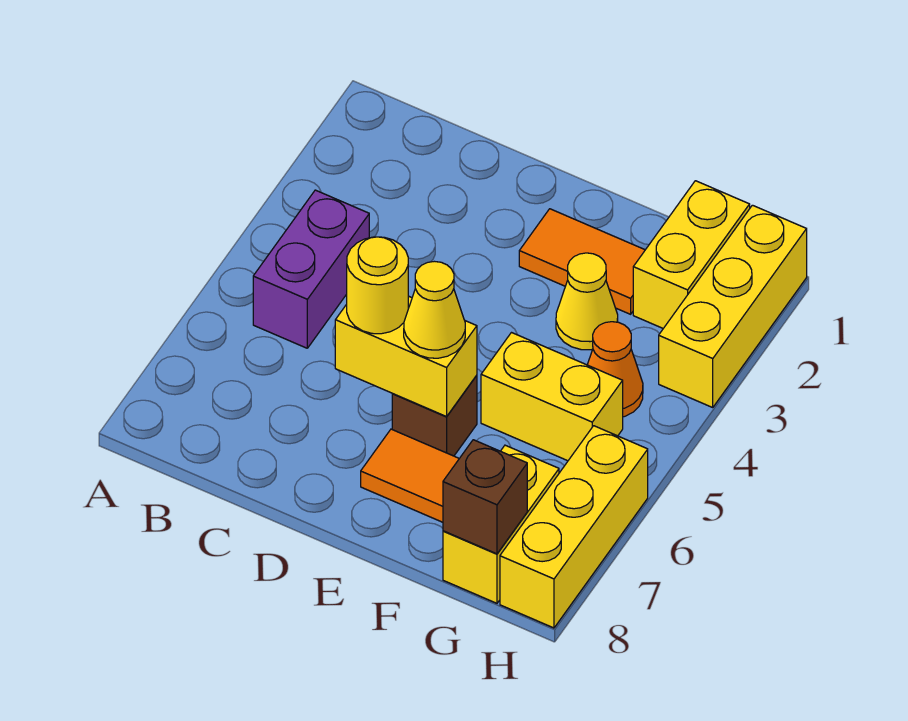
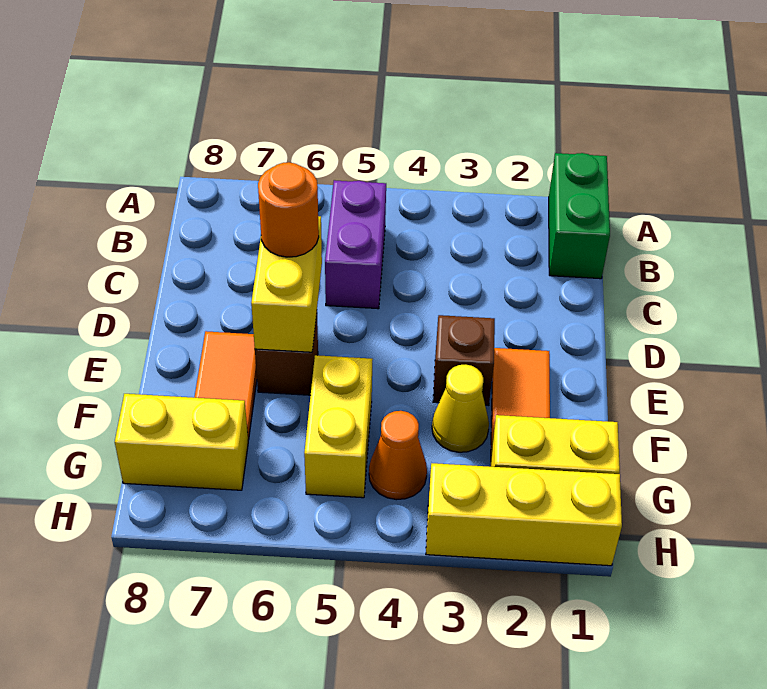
none -> green 1x2 brick [549,153,610,279]
purple 1x2 brick [253,190,369,348] -> purple 1x2 brick turned to [325,180,386,309]
yellow 1x1 round brick [347,237,408,334] -> orange 1x1 round brick [258,162,319,257]
yellow 1x1 cone [404,261,465,358] -> none
brown 1x1 brick [443,440,527,554] -> brown 1x1 brick moved to [433,315,495,406]
yellow 1x3 brick [500,426,648,628] -> none

